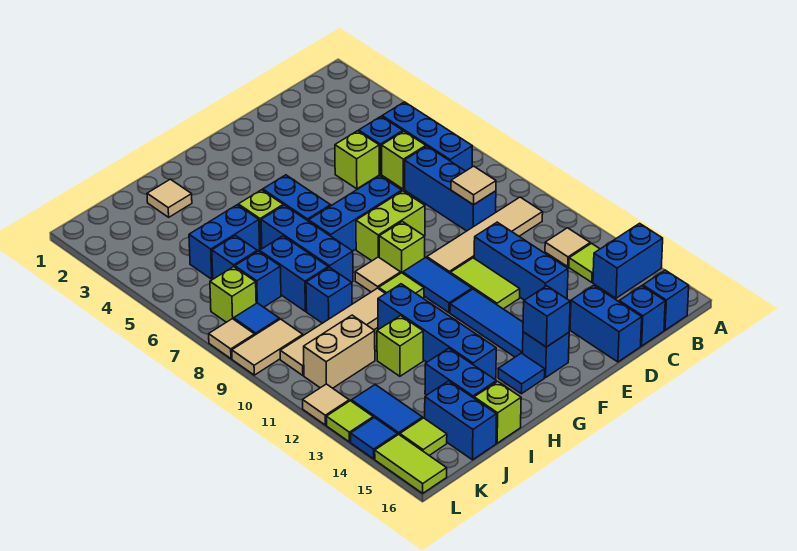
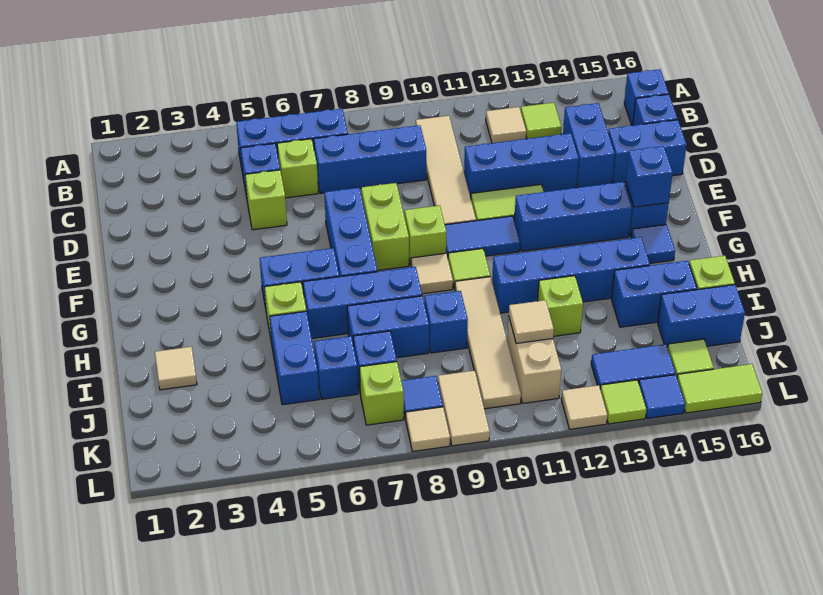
blue 1x2 brick [593,223,663,298] -> blue 1x2 brick moved to [563,103,615,188]
tan 1x1 tile [451,166,496,205] -> tan 1x1 tile moved to [509,300,554,343]
blue 1x3 tile [450,289,523,357] -> blue 1x3 brick [514,182,632,251]

